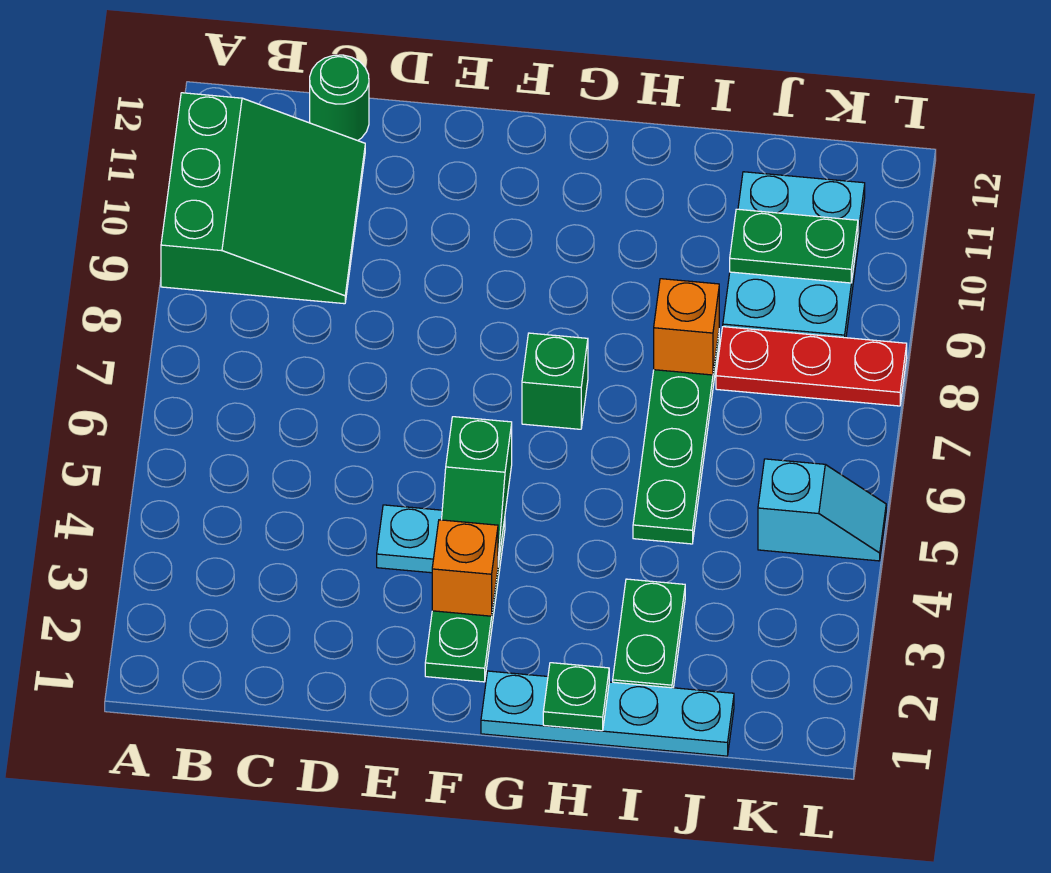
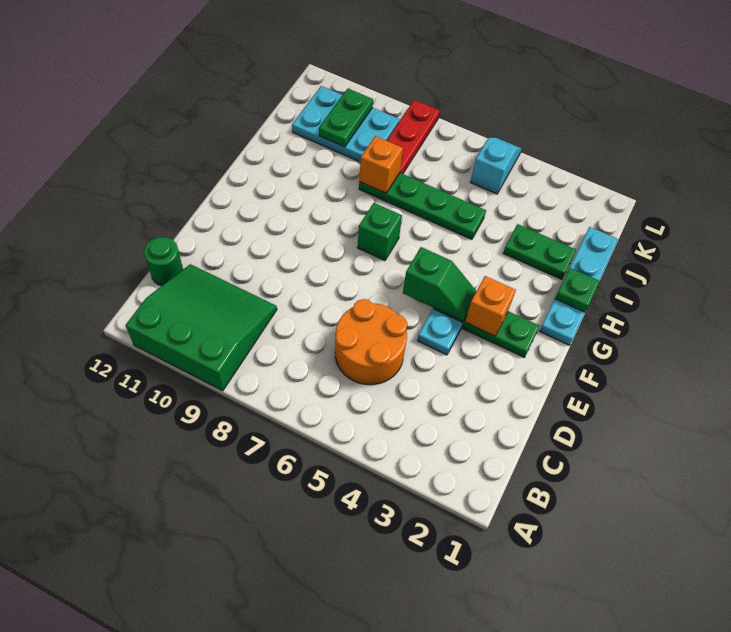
none -> orange 2x2 round brick [335,299,407,385]

